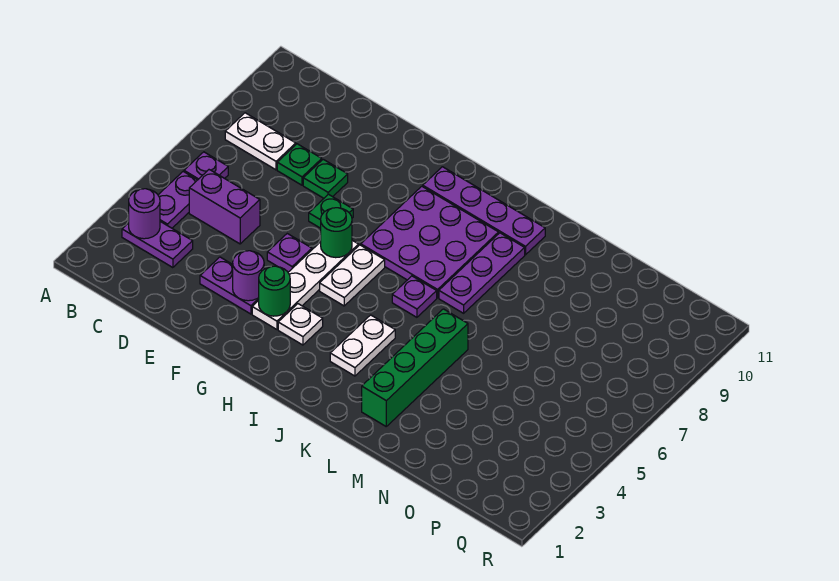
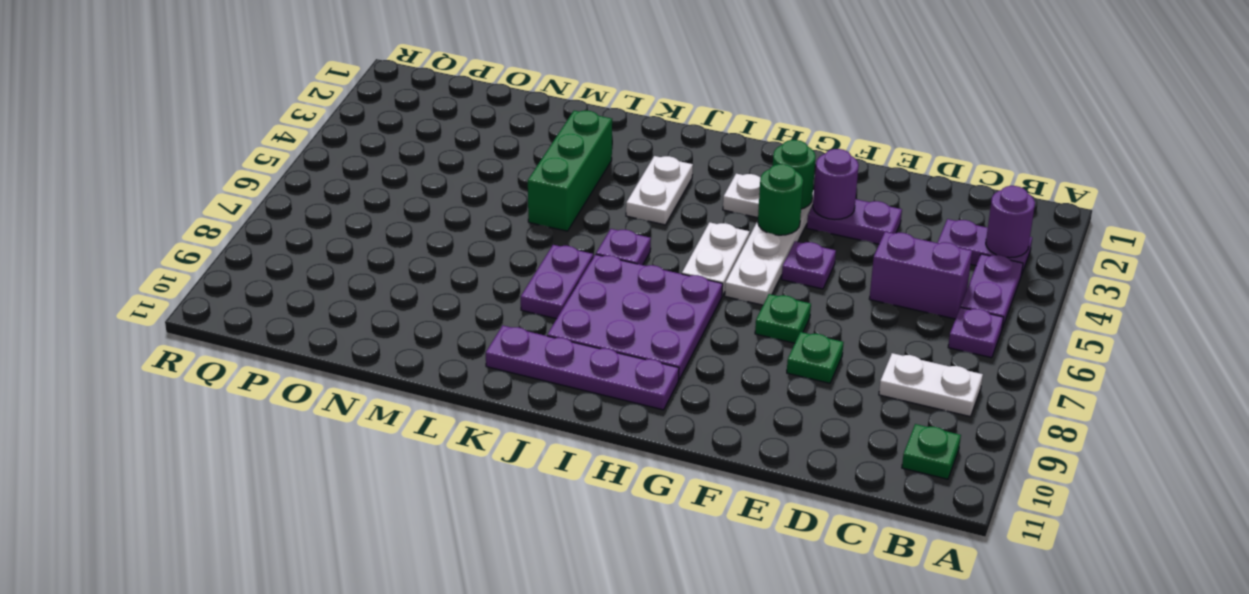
green 1x1 plate [277,144,322,185] -> green 1x1 plate moved to [902,424,961,479]
green 1x1 round brick [321,208,352,258] -> green 1x1 round brick moved to [758,164,803,235]
purple 1x3 plate [439,233,525,313] -> purple 1x2 plate [521,245,593,319]
green 1x4 brick [362,309,468,426] -> green 1x3 brick [528,111,612,231]

